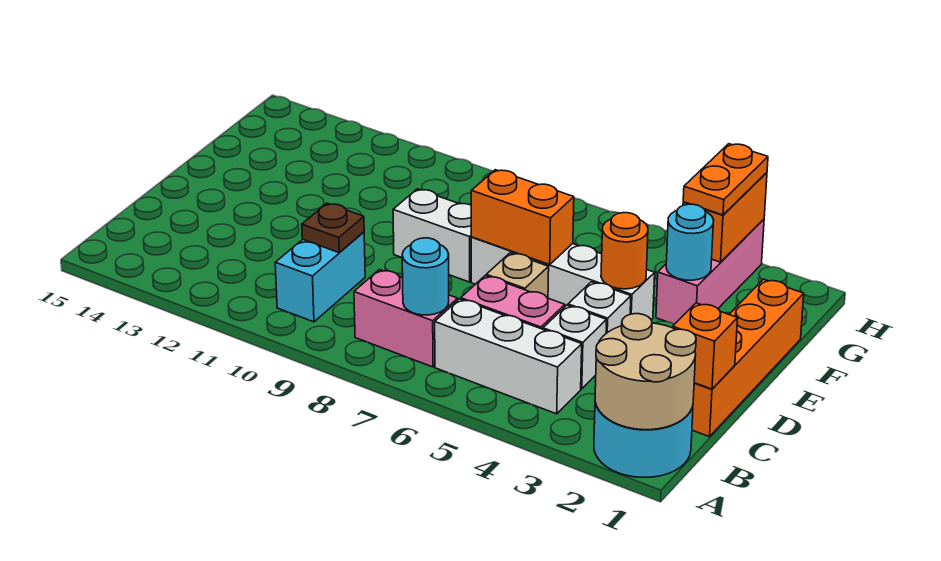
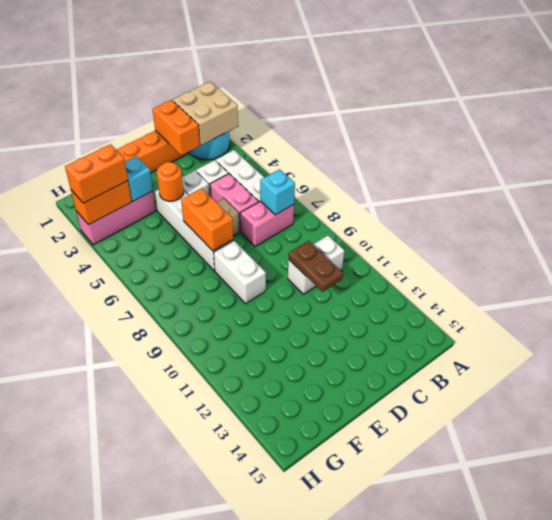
tan 2x2 round brick [595,314,696,430] -> tan 2x2 brick [173,82,238,145]
pink 1x2 brick [354,270,458,367] -> pink 1x2 brick turned to [240,201,294,247]
cyan 1x1 round brick [402,238,449,315] -> cyan 1x1 brick [260,169,295,215]
cyan 1x2 brick [275,232,365,322] -> white 1x2 brick [288,236,344,294]
orange 1x1 brick [673,303,738,389] -> orange 1x2 brick [153,100,200,155]
brown 1x1 plate [302,203,364,253] -> brown 1x2 plate [289,241,343,292]
cyan 1x1 round brick [666,204,714,280] -> cyan 1x1 brick [125,156,153,201]
orange 1x2 plate [683,144,768,215] -> orange 1x2 brick [65,144,128,203]

